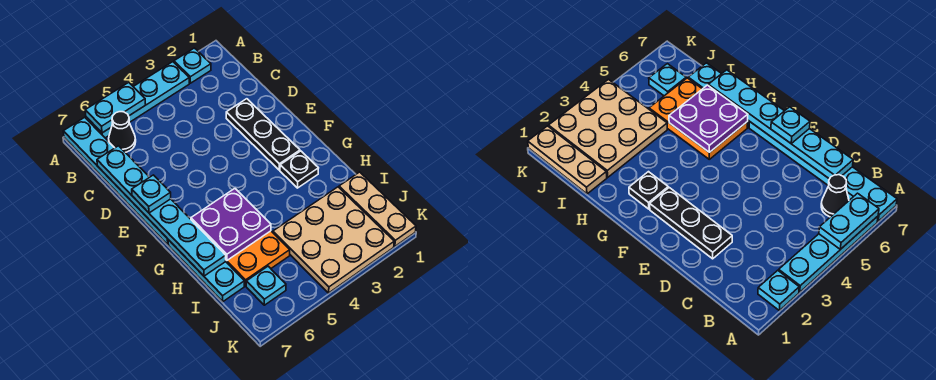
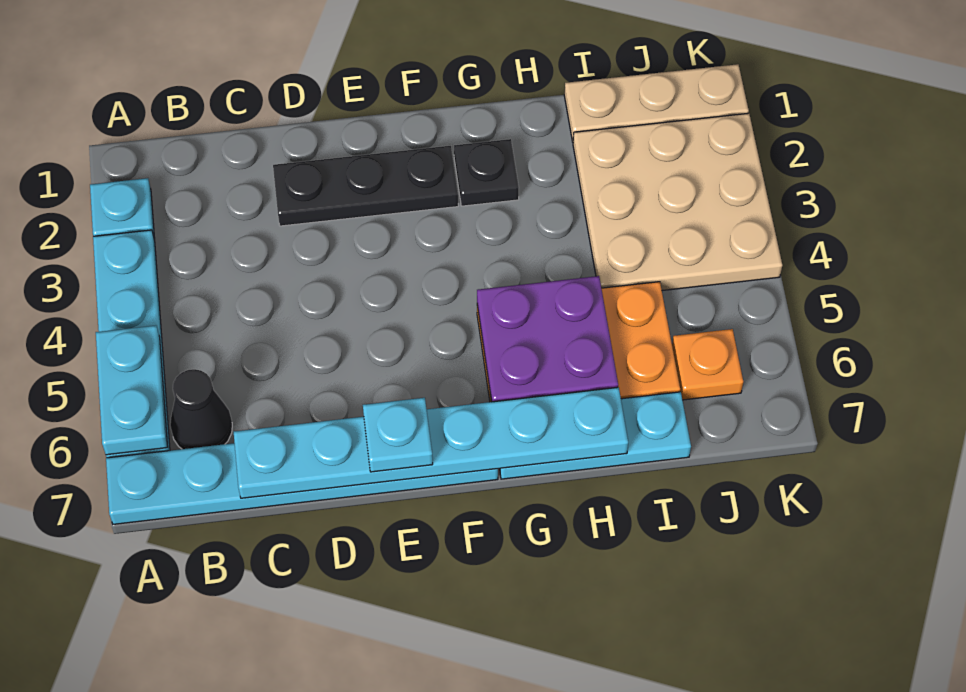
cyan 1x1 plate [246,266,286,305] -> orange 1x1 plate [672,329,743,400]

